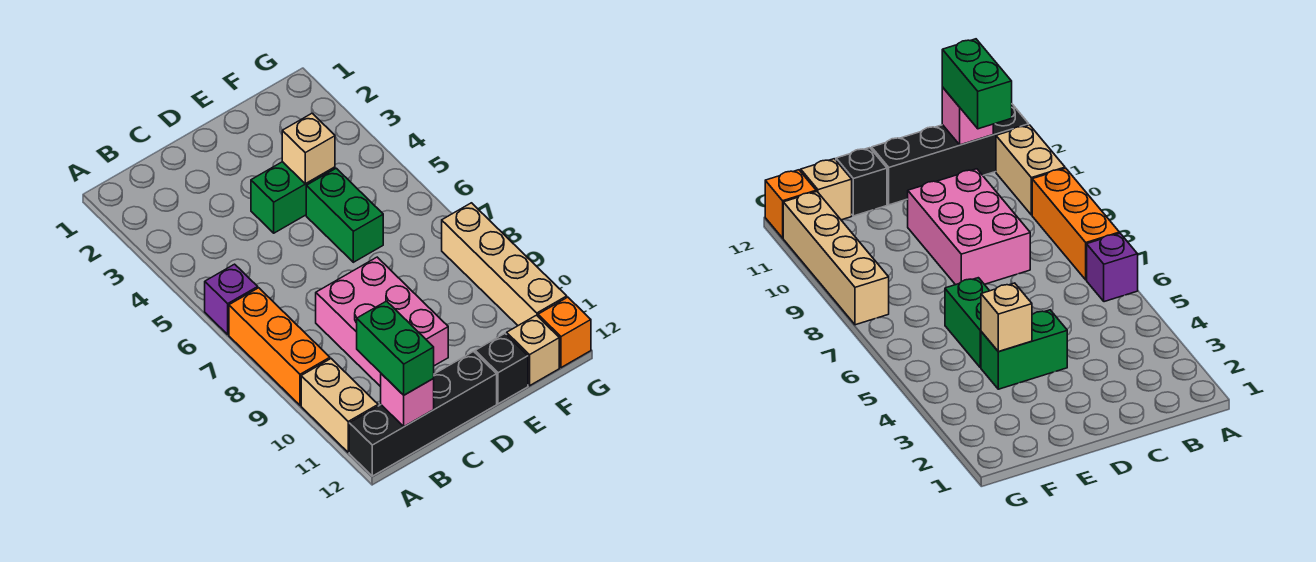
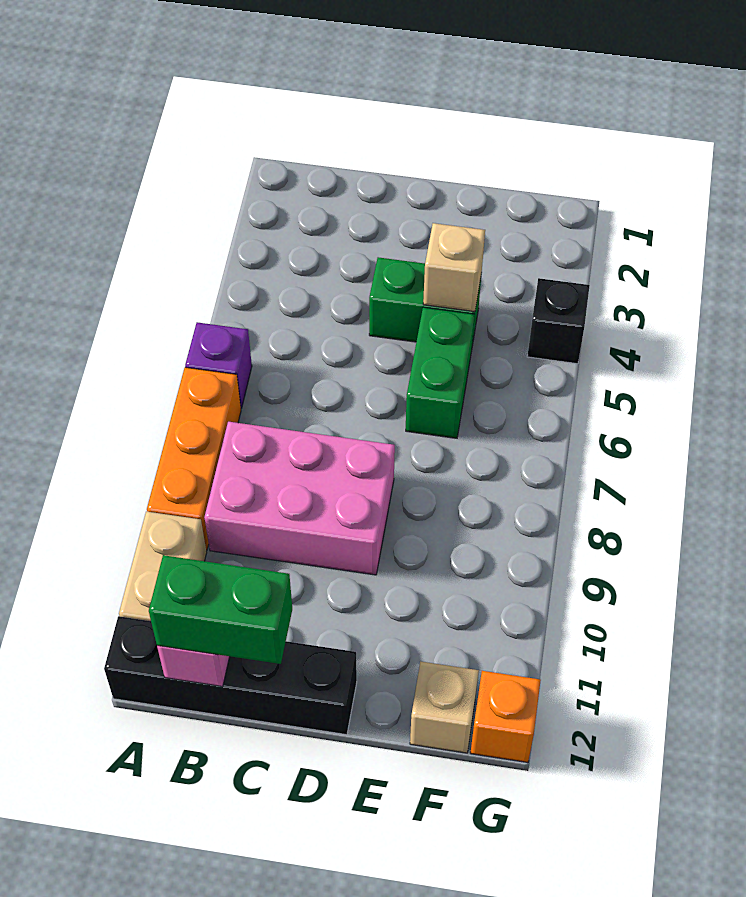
green 1x2 brick [357,301,434,395] -> green 1x2 brick turned to [149,555,292,664]
pink 2x3 brick [316,257,448,387] -> pink 2x3 brick turned to [204,422,395,575]
black 1x1 brick [475,334,528,404] -> black 1x1 brick moved to [527,278,590,364]
tan 1x4 brick [442,203,567,326] -> none

